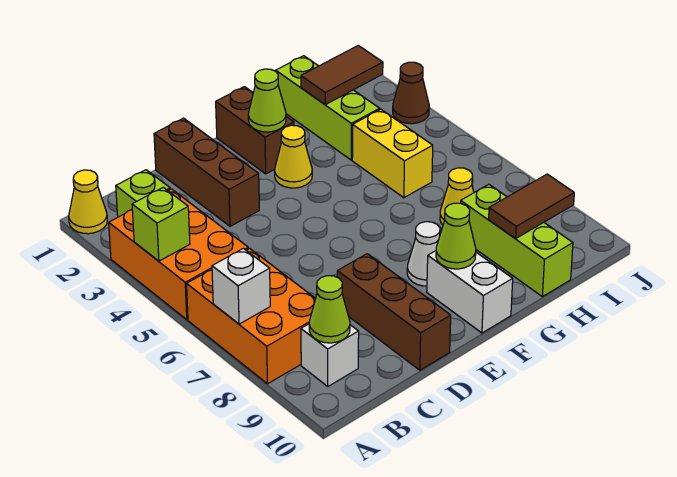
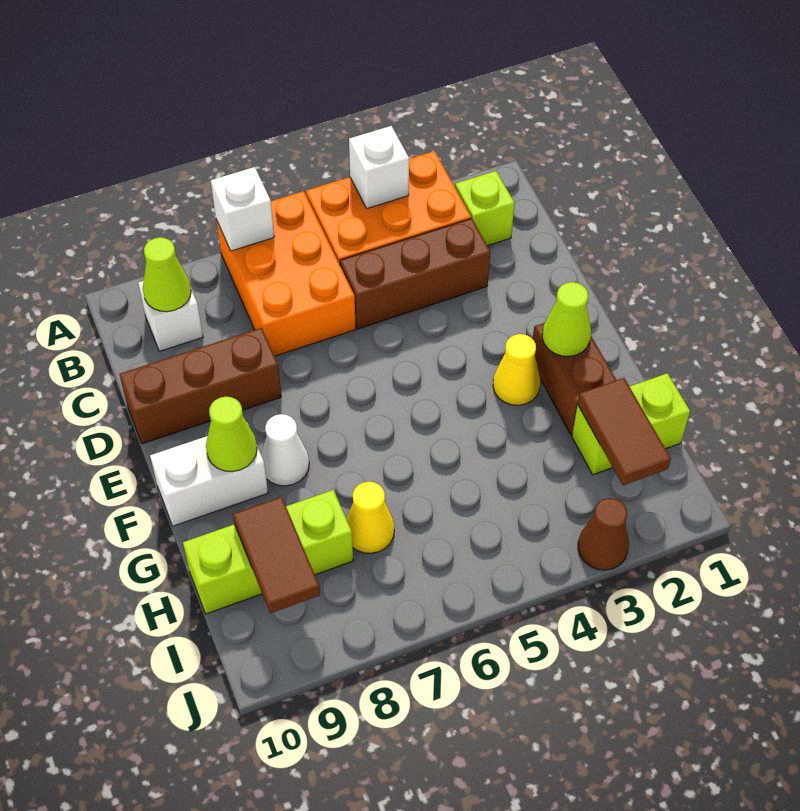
yellow 1x1 cone [69,170,107,234] -> none
lime 1x1 brick [132,187,190,261] -> white 1x1 brick [349,126,409,209]
orange 2x3 brick [187,248,316,384] -> orange 2x3 brick turned to [216,191,356,356]
brown 1x3 brick [154,118,259,226] -> brown 1x3 brick moved to [340,218,490,329]
brown 1x2 brick [216,87,294,174] -> brown 1x2 brick turned to [533,323,616,435]
lime 1x3 brick [276,56,380,160] -> lime 1x2 brick [572,373,690,475]
yellow 1x2 brick [352,109,433,198] -> none

